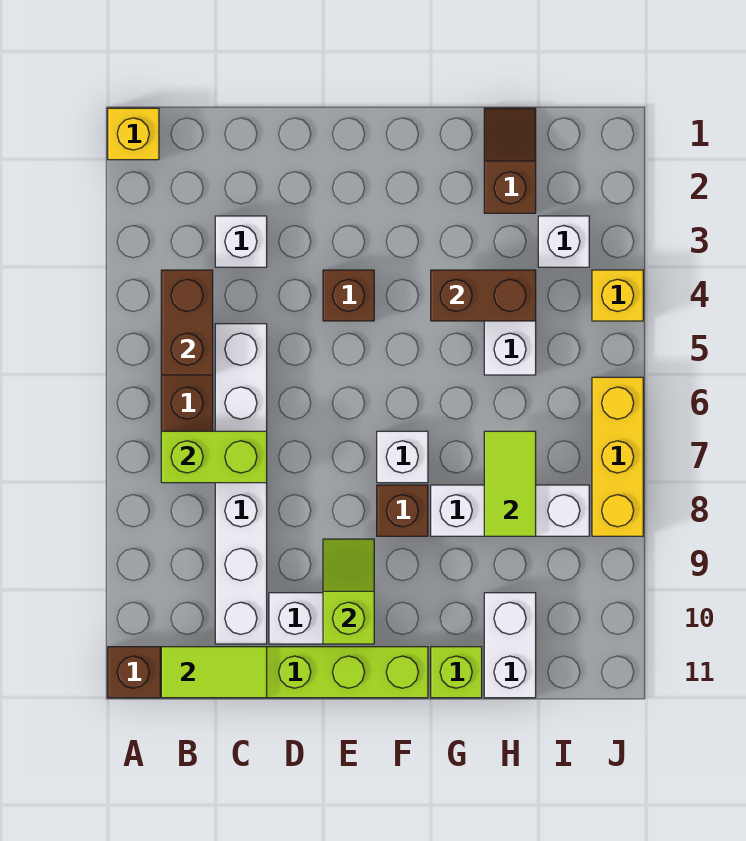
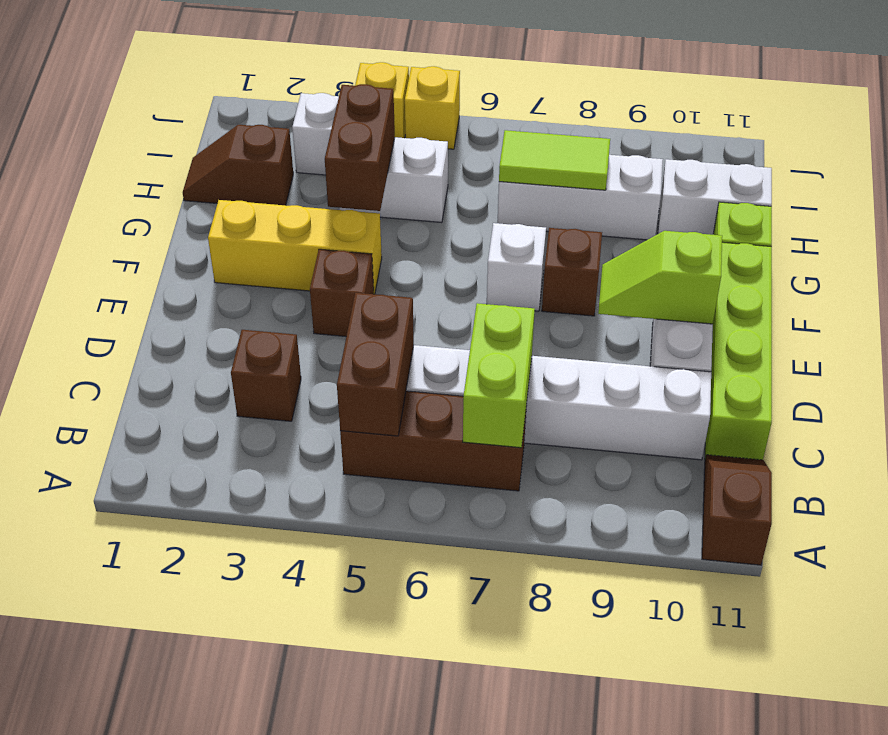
yellow 1x1 brick [108,108,159,160] -> yellow 1x1 brick moved to [405,66,460,149]
brown 1x2 brick [161,270,213,375] -> brown 1x2 brick turned to [337,293,414,436]
lime 1x2 tile [161,647,267,698] -> none
white 1x1 brick [215,216,267,267] -> brown 1x1 brick [231,330,301,421]
white 1x3 brick [431,485,589,536] -> white 1x3 brick turned to [498,155,663,240]
yellow 1x3 brick [592,377,643,536] -> yellow 1x3 brick moved to [208,200,382,294]

